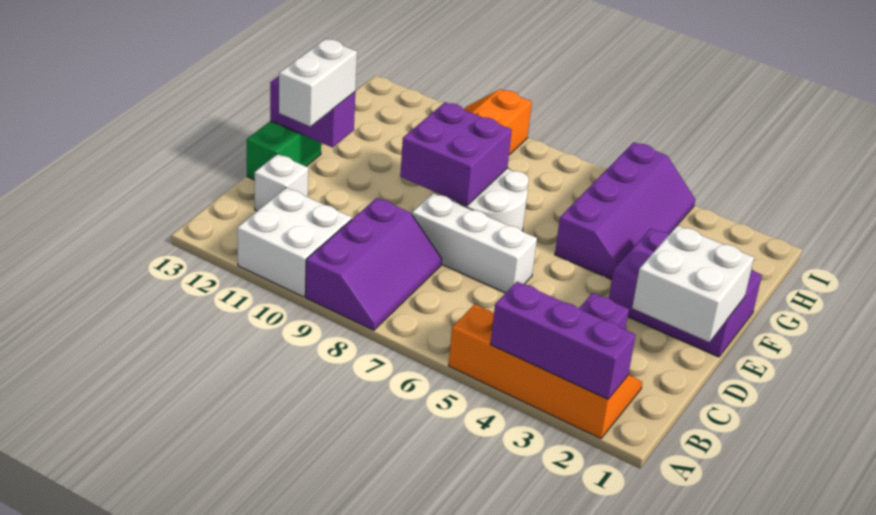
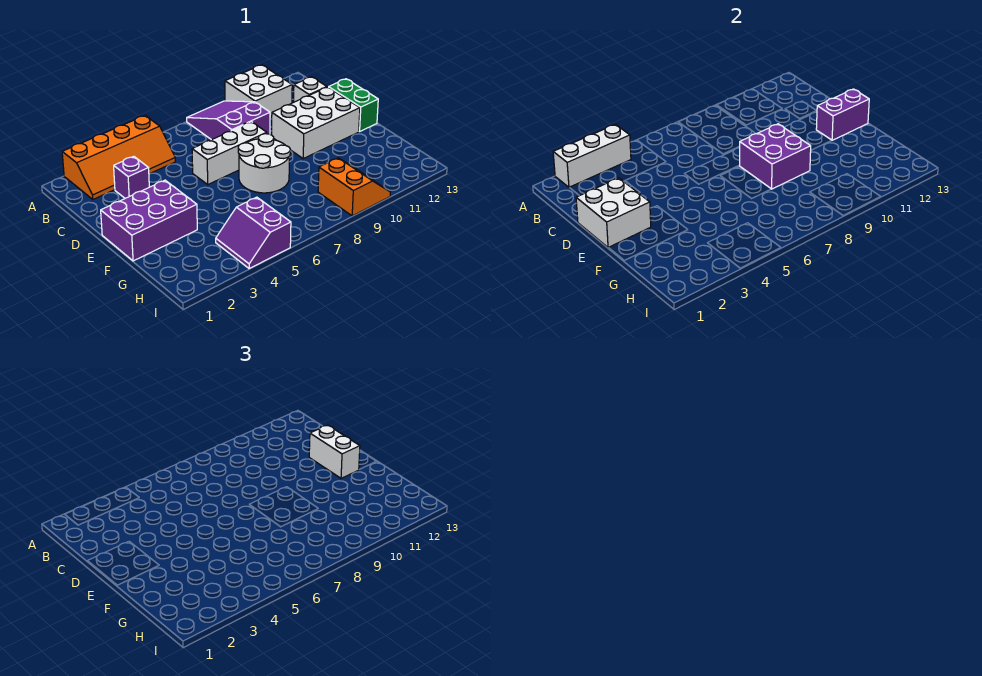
purple 1x3 brick [490,282,636,399] -> white 1x3 brick [553,124,631,188]
purple 2x3 slope [305,198,442,330] -> purple 2x3 slope turned to [187,101,270,140]
none -> white 2x3 brick [272,87,360,158]
purple 2x4 slope [555,142,695,280] -> purple 2x2 slope [216,197,291,268]

